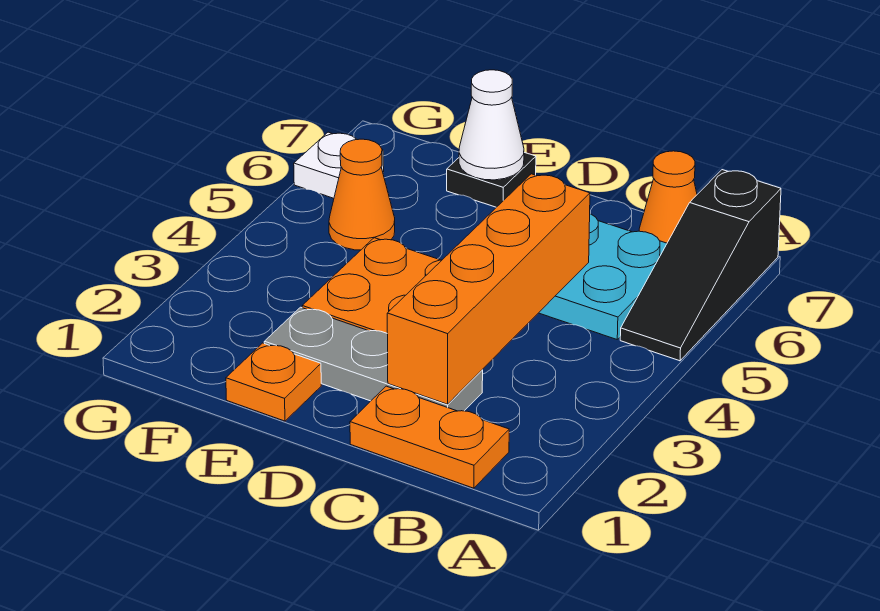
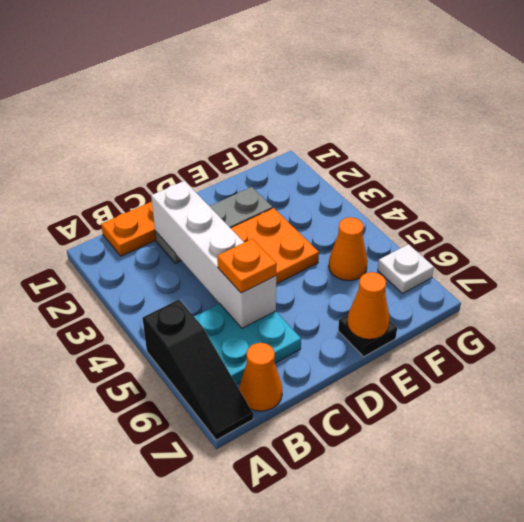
black 1x3 slope [620,170,781,361] -> black 1x3 slope turned to [143,300,253,440]
orange 1x4 brick [387,174,590,404] -> white 1x4 brick [151,181,276,328]
orange 1x1 plate [226,343,321,421] -> orange 1x1 plate moved to [217,239,277,293]
white 1x1 cone [459,70,524,180] -> orange 1x1 cone [347,272,390,339]

